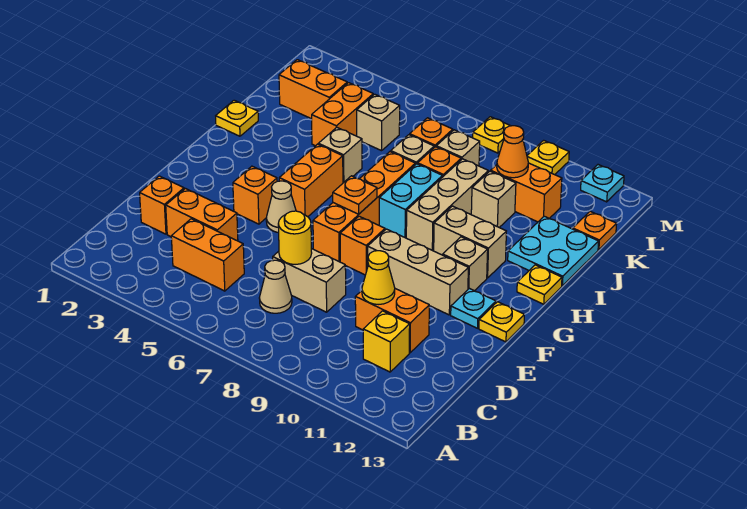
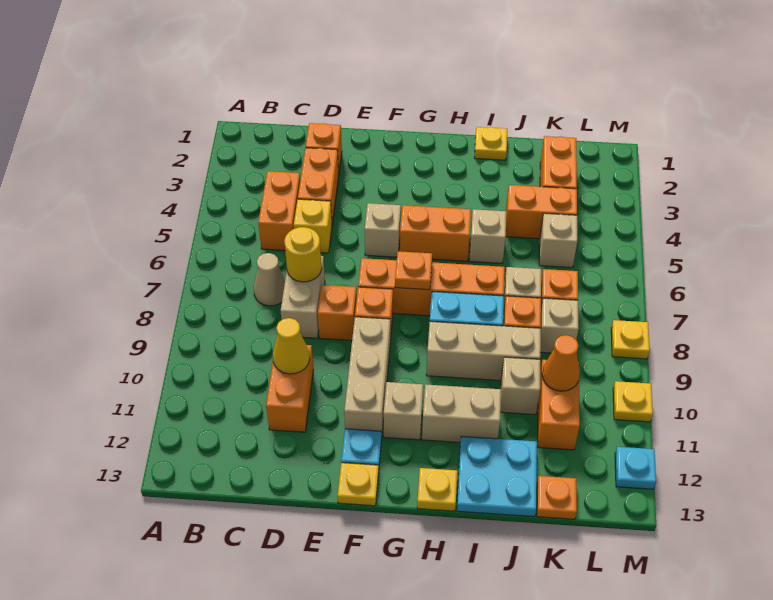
yellow 1x1 brick [363,311,410,372] -> yellow 1x1 brick moved to [294,199,332,253]
orange 1x1 brick [233,166,277,224] -> orange 1x1 brick moved to [318,285,357,340]
tan 1x1 cone [266,181,296,233] -> tan 1x1 brick [364,203,401,257]
tan 1x2 brick [434,206,506,278] -> tan 1x2 brick turned to [422,384,501,442]

